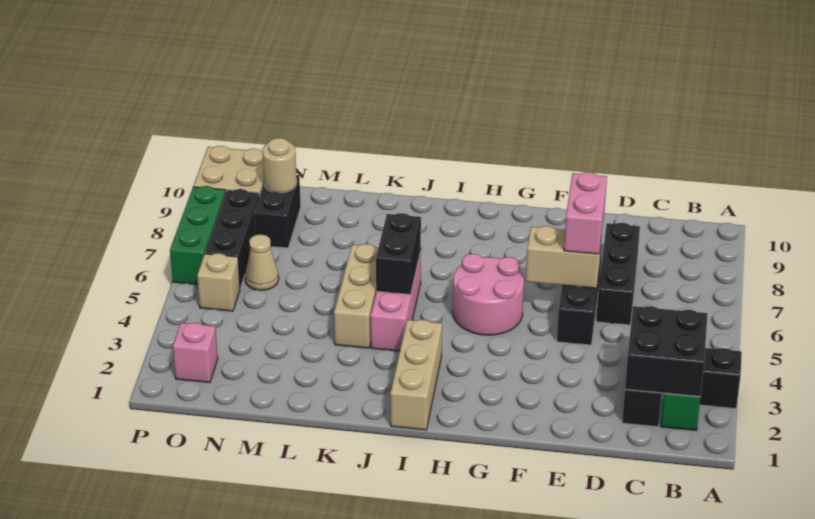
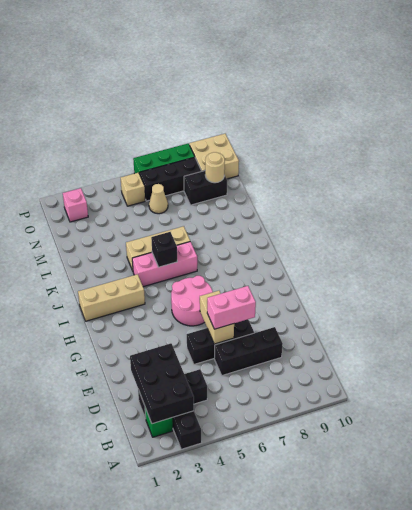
black 2x2 brick [625,306,707,397] -> black 2x3 brick [130,343,194,424]
black 1x2 brick [376,213,421,295] -> black 1x1 brick [151,232,177,267]

